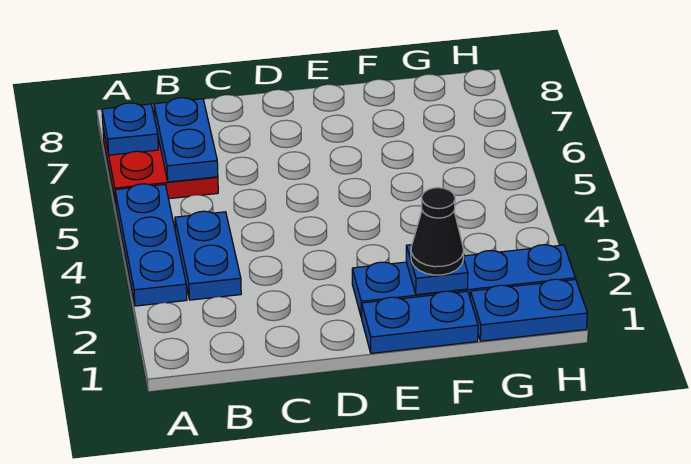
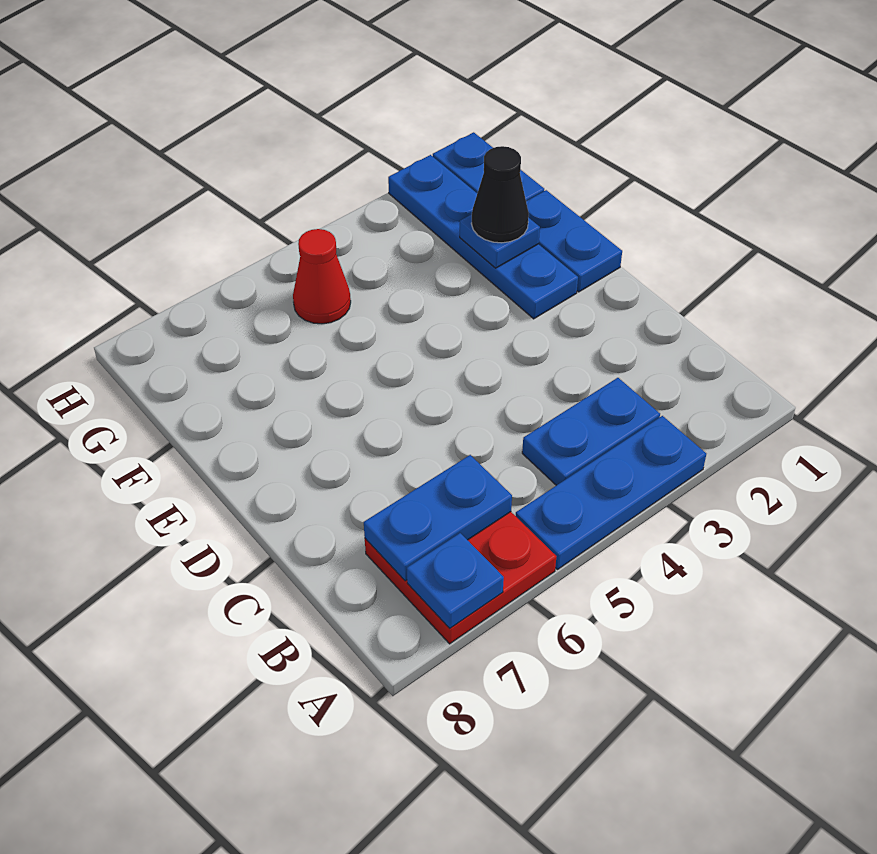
none -> red 1x1 cone [293,229,351,324]

